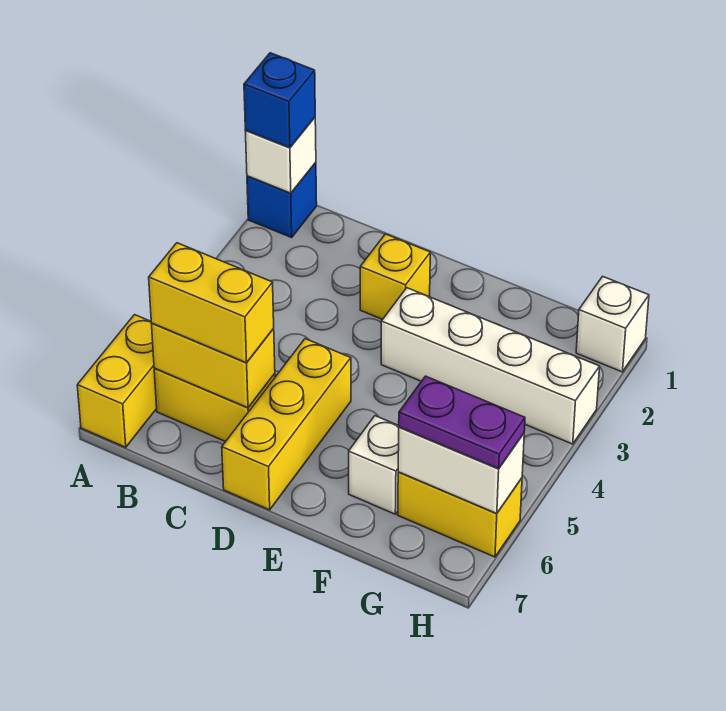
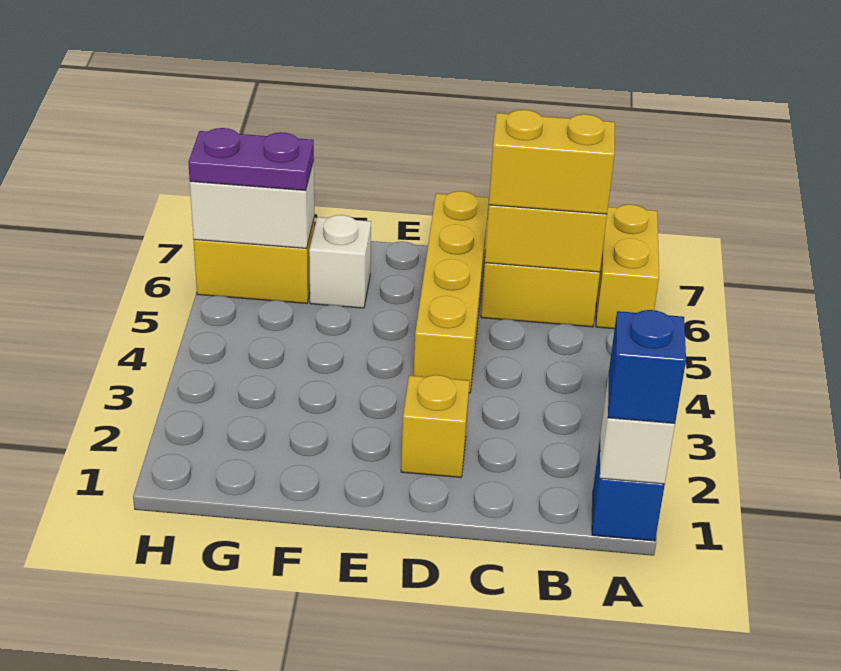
yellow 1x3 brick [222,339,351,510] -> yellow 1x4 brick [414,191,489,393]
white 1x4 brick [381,288,600,444] -> none
white 1x1 brick [576,276,649,372] -> none

